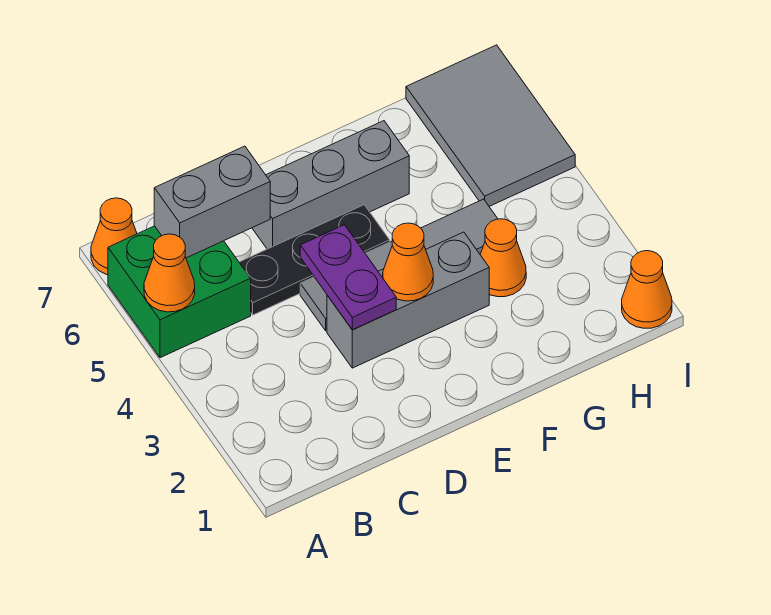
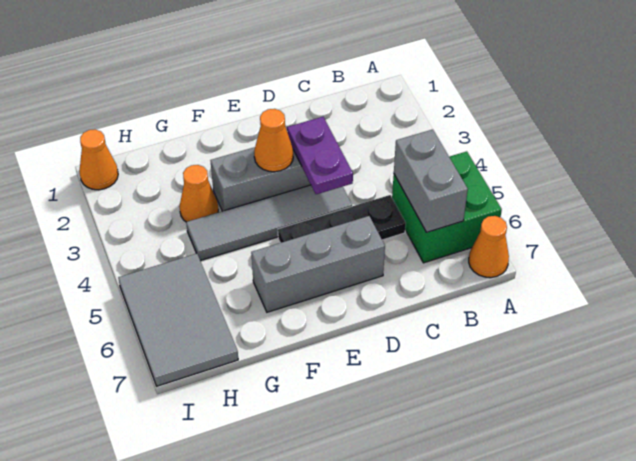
orange 1x1 cone [144,234,195,312] -> none
grey 1x2 brick [154,146,270,258] -> grey 1x2 brick turned to [394,130,468,232]

